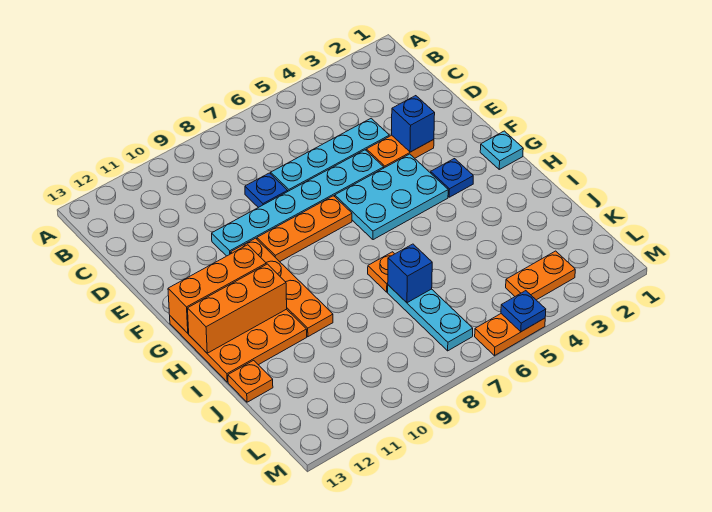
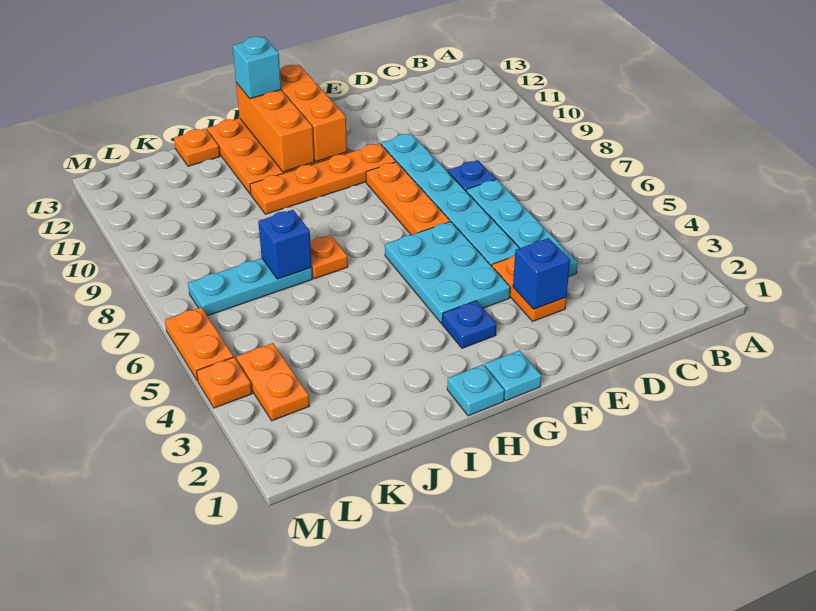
none -> cyan 1x1 plate [447,365,504,416]
none -> cyan 1x1 brick [233,37,281,99]
none -> orange 1x1 plate [197,357,252,408]
blue 1x1 plate [501,291,546,332] -> none

